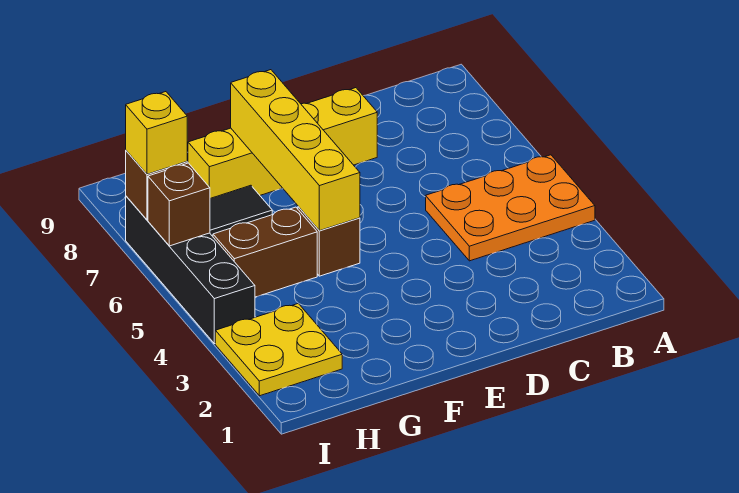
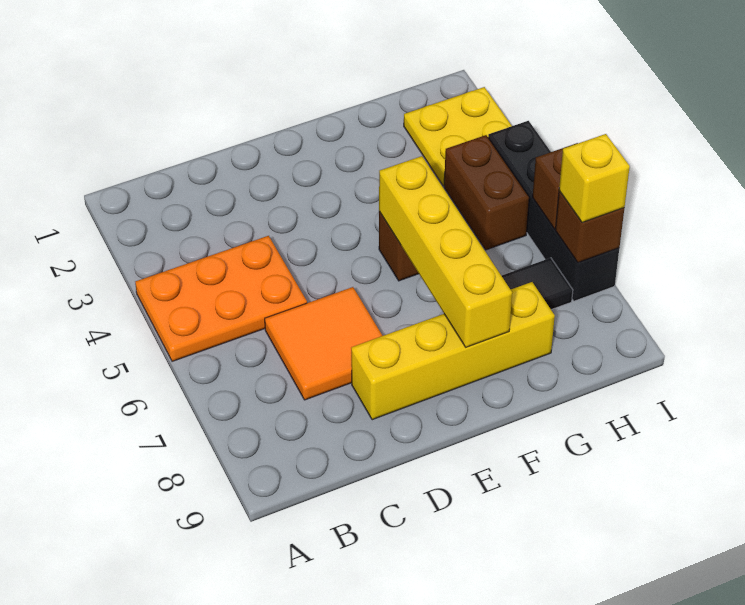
none -> orange 2x2 tile [265,287,382,400]
brown 1x2 brick [213,207,317,297] -> brown 1x2 brick turned to [444,135,529,250]

